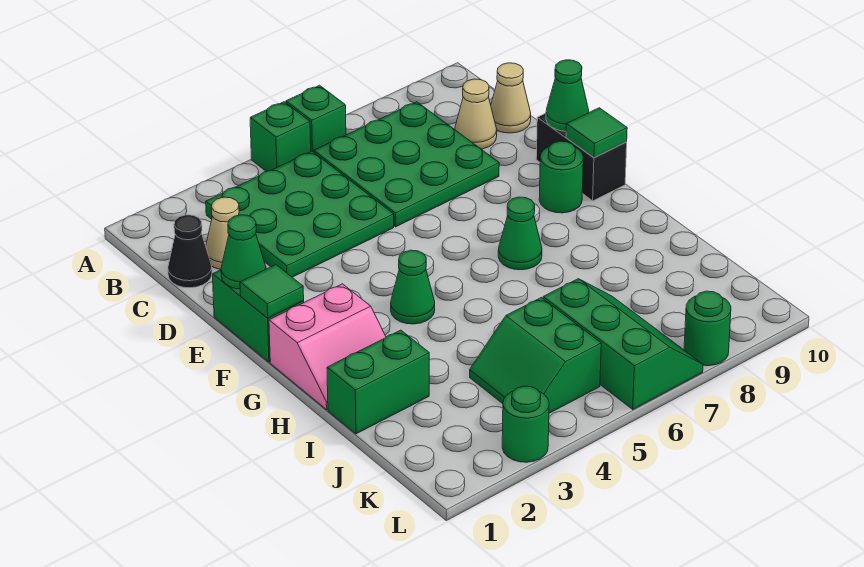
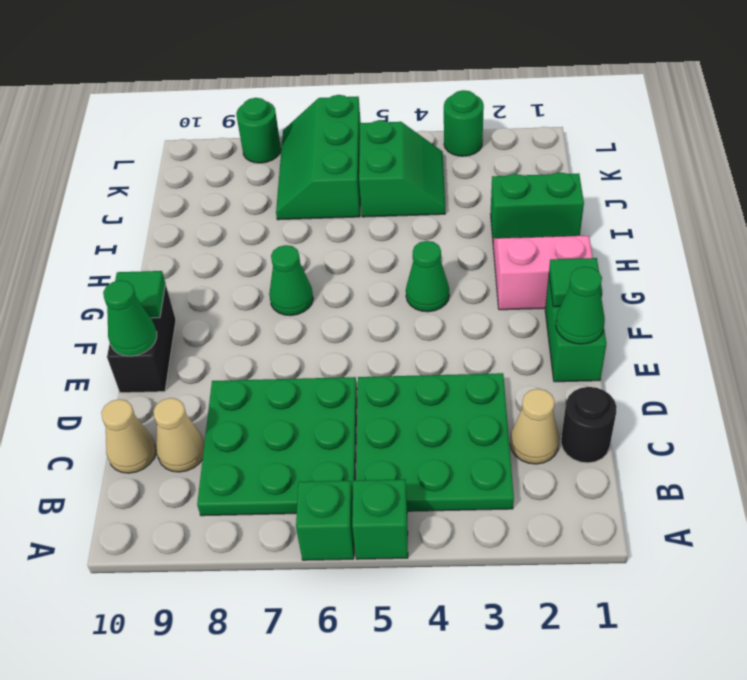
black 1x1 cone [168,215,212,288] -> black 1x1 round brick [561,387,617,463]
green 1x1 round brick [539,141,583,213] -> none

